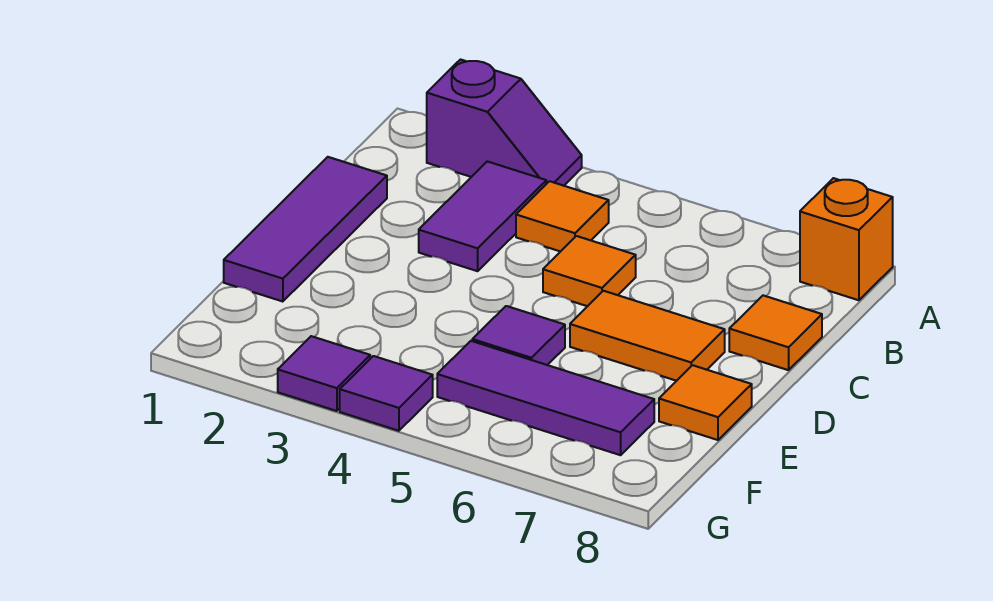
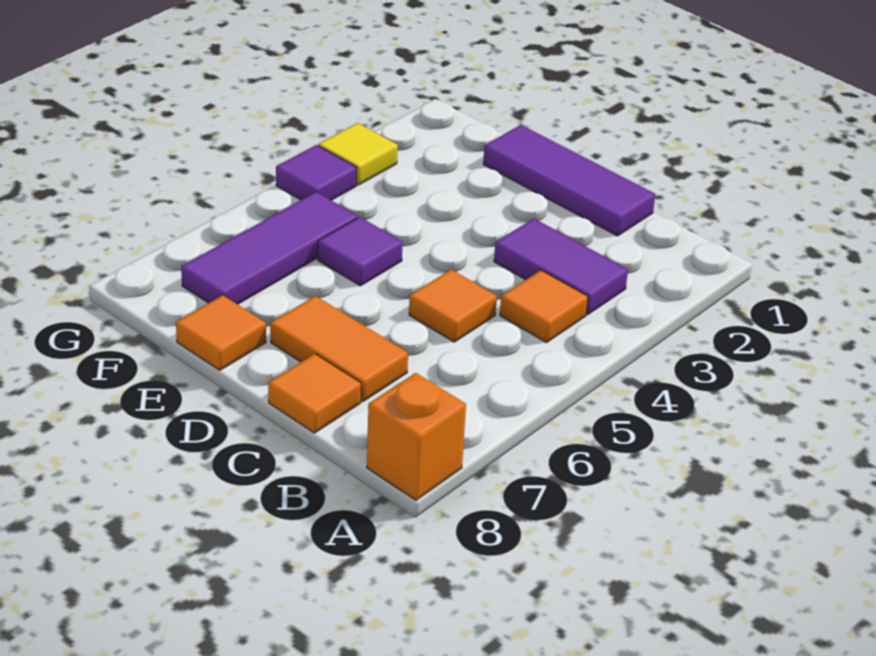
purple 1x2 slope [427,60,582,186] -> none
orange 1x2 tile [570,291,725,381] -> orange 1x2 tile turned to [270,296,408,401]
purple 1x1 tile [278,336,370,411] -> yellow 1x1 tile [318,123,398,185]

